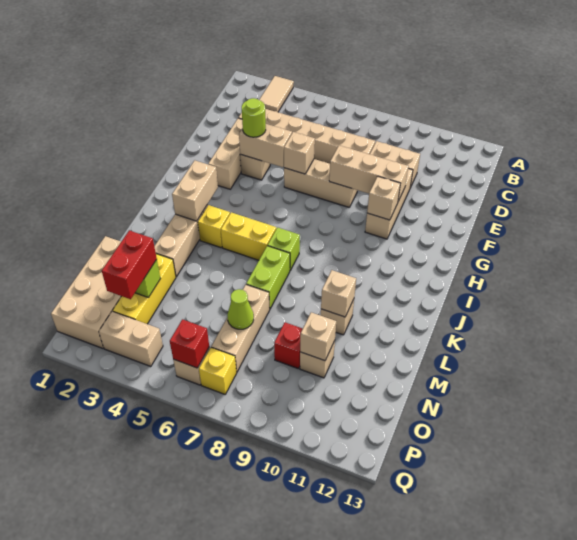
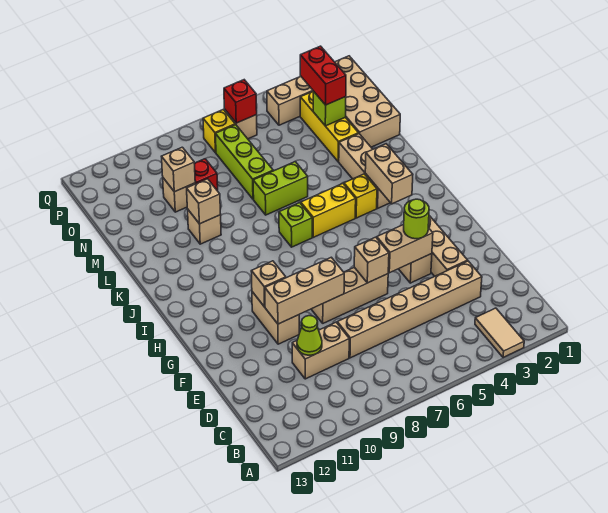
tan 1x3 brick [365,169,413,239] -> tan 1x2 brick [252,292,299,344]
lime 1x2 brick [246,246,290,309] -> lime 1x2 brick turned to [253,162,308,215]
tan 1x3 brick [211,285,270,372] -> lime 1x3 brick [215,125,273,199]
lime 1x1 cone [227,289,254,329] -> lime 1x1 cone moved to [297,316,322,355]

